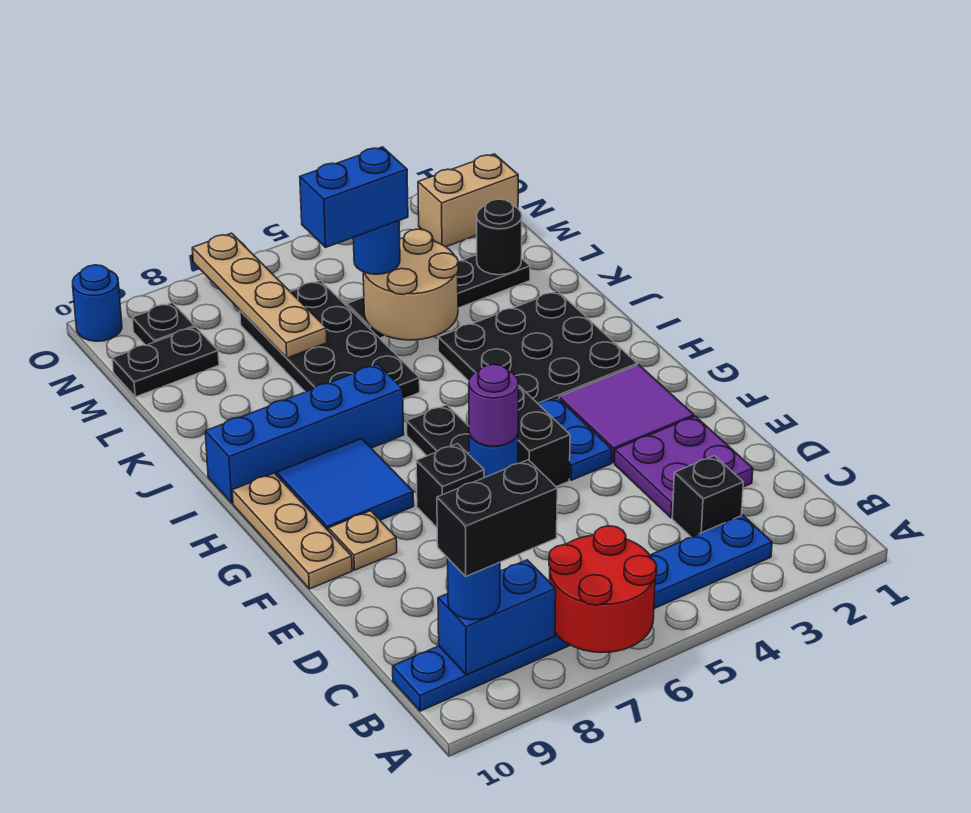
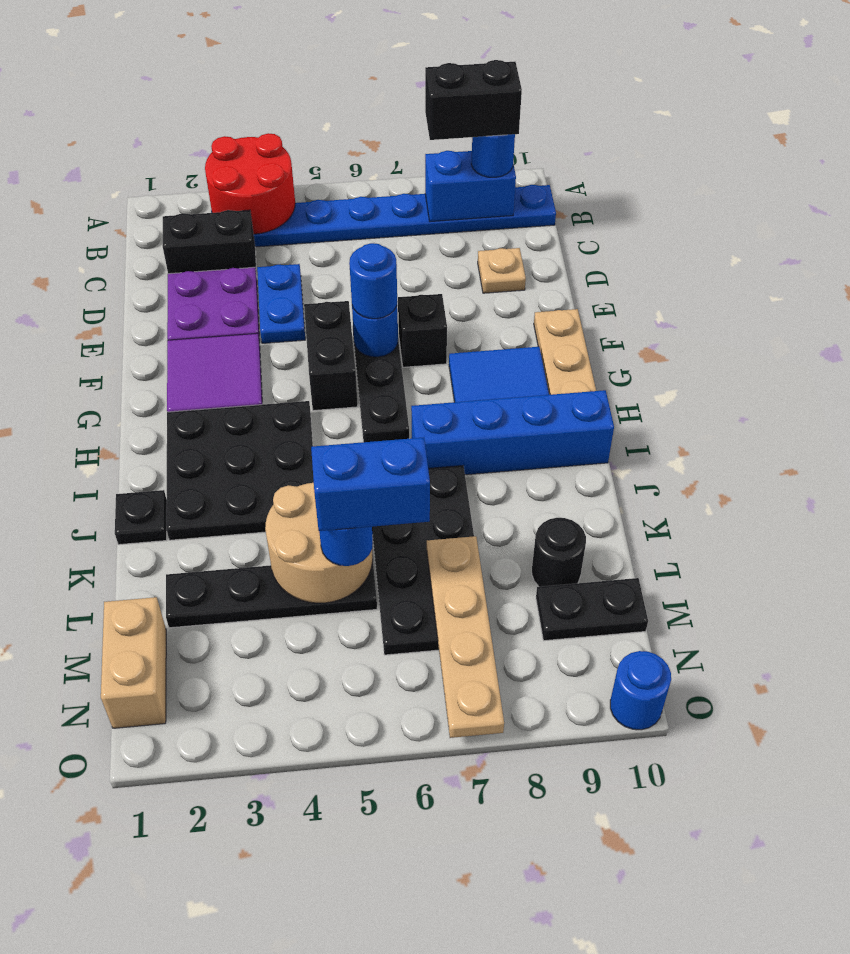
red 2x2 round brick [549,526,657,653] -> red 2x2 round brick moved to [205,133,295,234]
black 1x1 brick [672,456,743,537] -> black 1x2 brick [162,210,257,276]
blue 1x2 plate [539,398,612,480] -> blue 1x2 plate moved to [257,264,305,343]
purple 1x1 round brick [469,364,518,446] -> blue 1x1 round brick [349,243,397,319]
tan 1x1 plate [329,511,397,570] -> tan 1x1 plate moved to [478,248,526,293]
black 1x1 round brick [477,199,522,275] -> black 1x1 round brick moved to [532,518,586,587]
tan 1x2 brick [418,154,518,247] -> tan 1x2 brick turned to [101,597,166,728]
black 1x1 plate [132,302,195,345] -> black 1x1 plate moved to [115,490,167,545]

